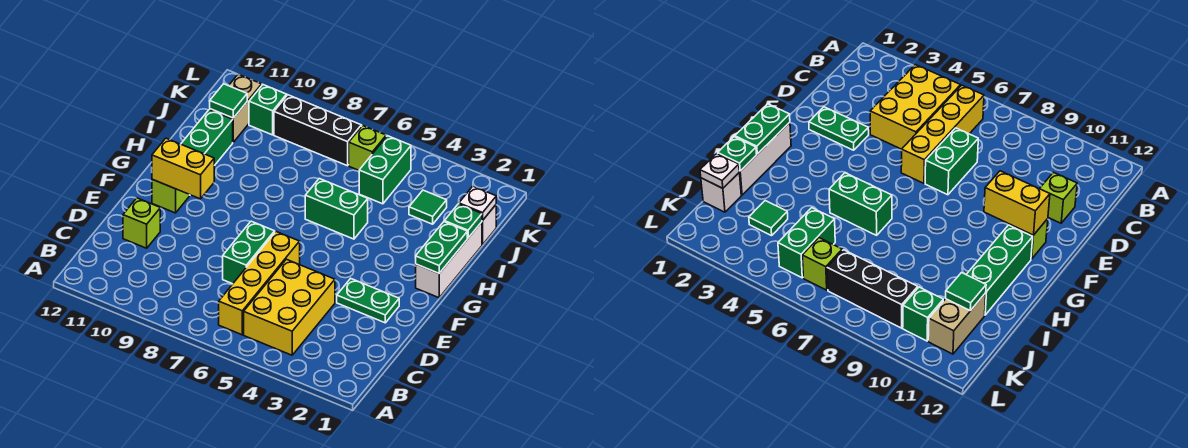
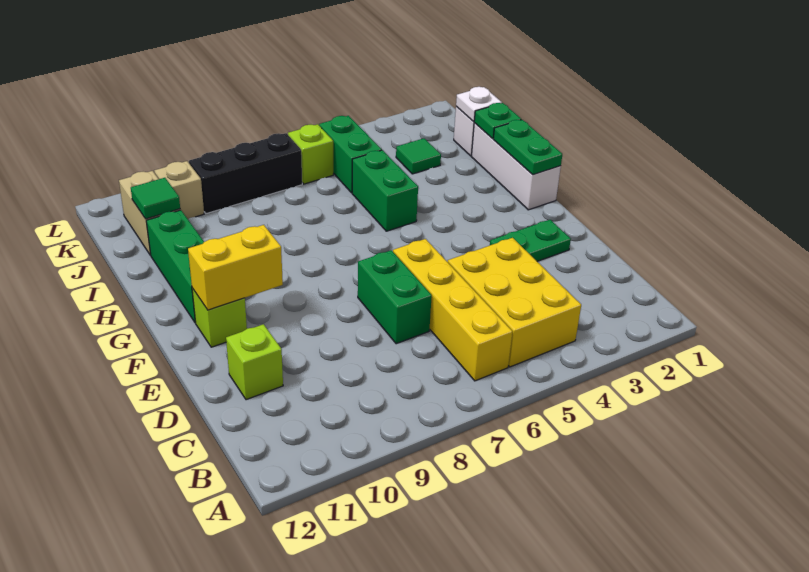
green 1x2 brick [305,179,368,239] -> green 1x2 brick turned to [352,150,418,231]
green 1x1 brick [249,85,287,135] -> tan 1x1 brick [154,161,204,219]

